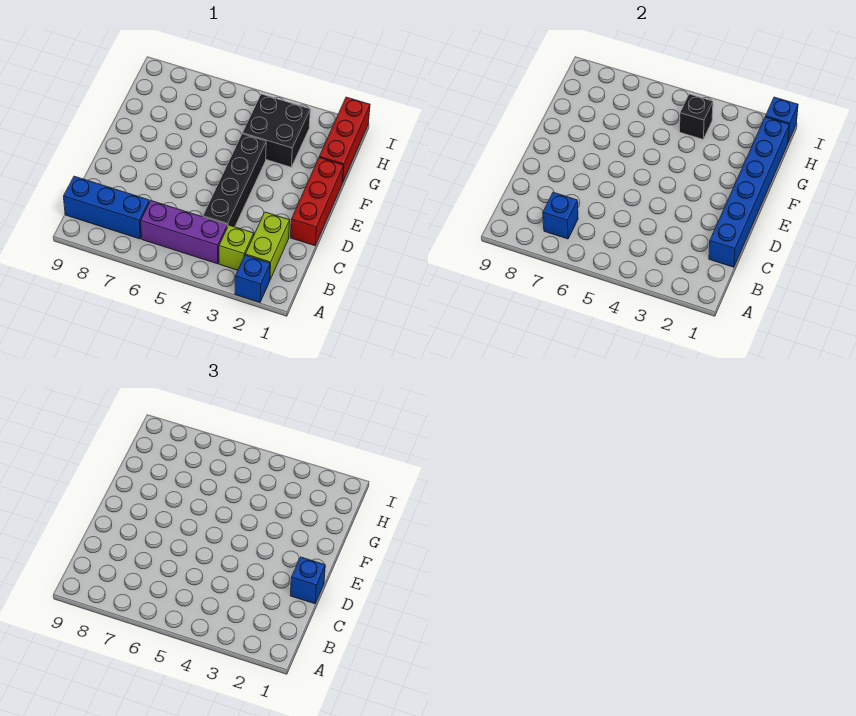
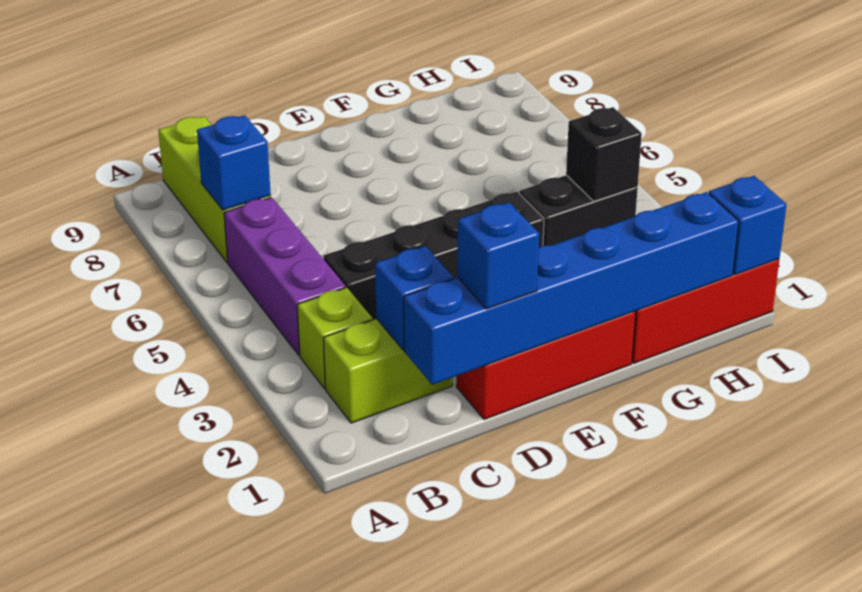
blue 1x1 brick [235,255,270,302] -> blue 1x1 brick moved to [375,246,453,350]
blue 1x3 brick [64,176,150,239] -> lime 1x3 brick [158,116,271,263]
black 2x2 brick [242,94,310,167] -> black 1x2 brick [519,175,638,246]

